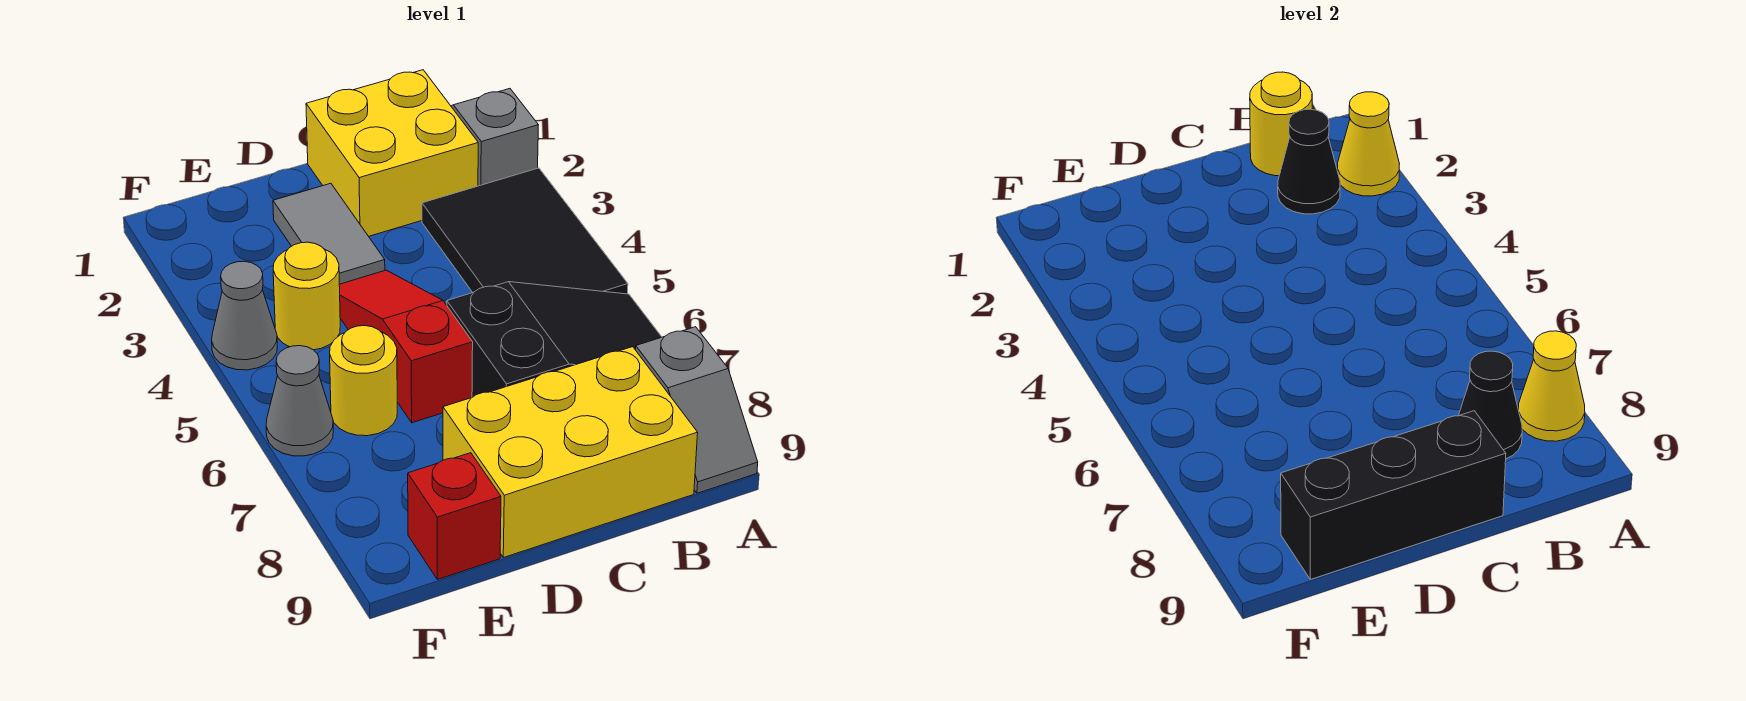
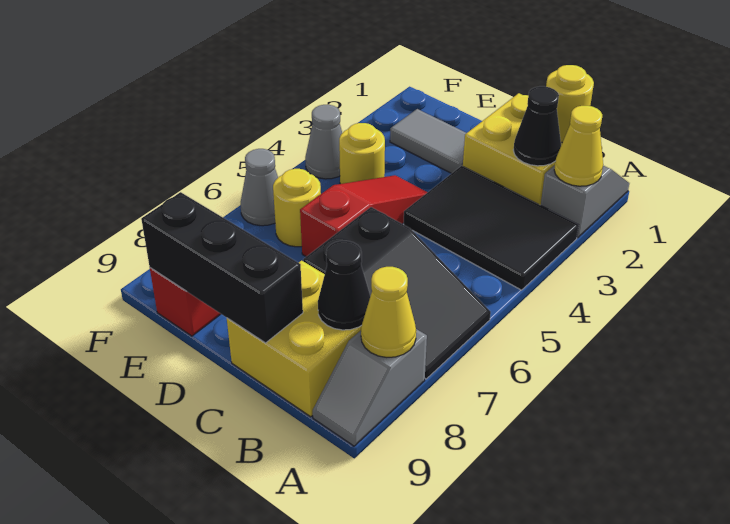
black 2x3 tile [422,168,628,294] -> black 2x3 tile turned to [404,166,579,290]
yellow 2x3 brick [443,347,698,558] -> yellow 2x2 brick [227,261,362,417]
grey 1x2 tile [273,183,385,284] -> grey 1x2 tile turned to [390,109,466,173]

